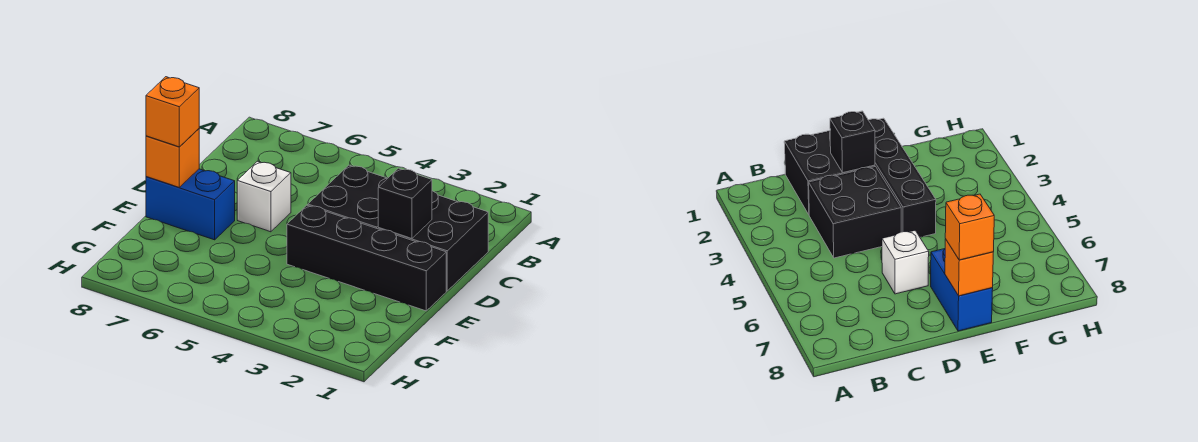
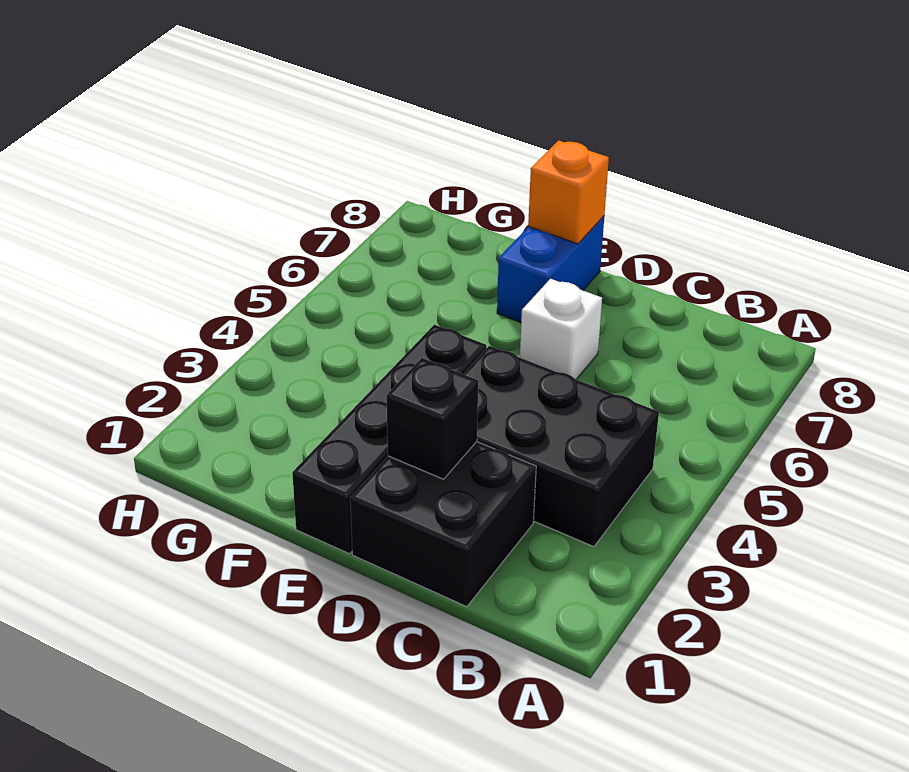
black 2x2 brick [308,165,387,229] -> black 2x3 brick [464,346,659,547]
orange 1x1 brick [146,77,199,147] -> none

